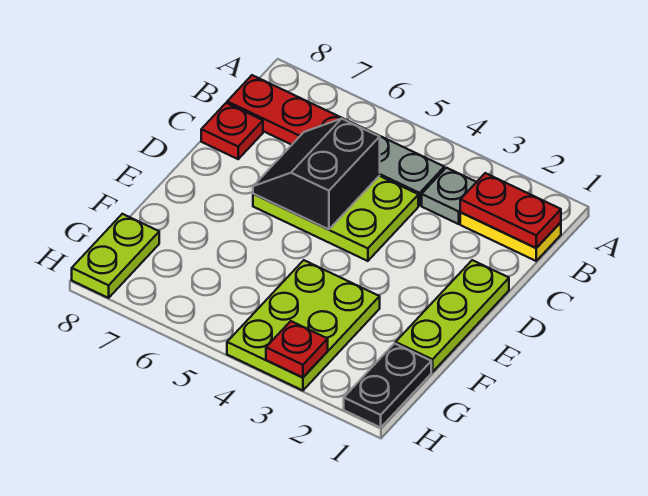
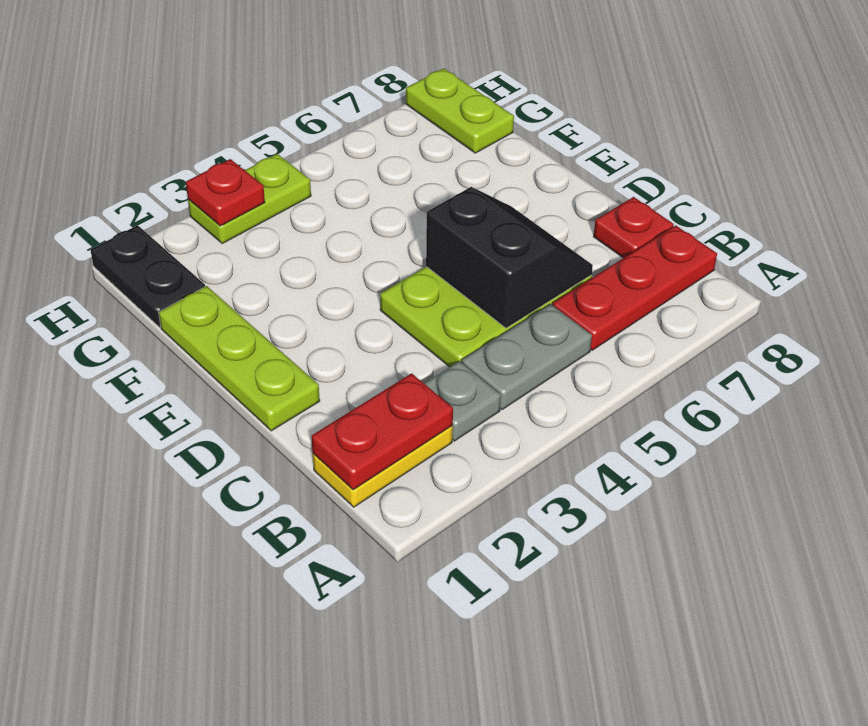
lime 2x3 plate [227,260,380,390] -> lime 1x2 plate [188,154,311,243]

